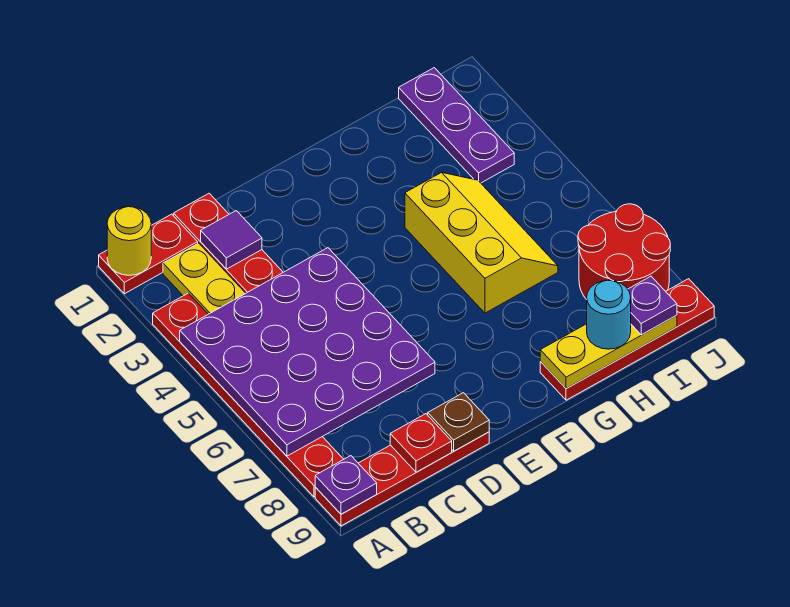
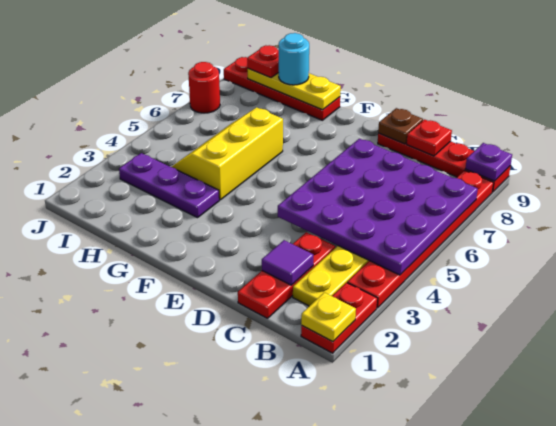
red 1x2 plate [99,214,198,294] -> red 1x2 plate turned to [301,283,378,353]
yellow 1x1 round brick [107,207,151,275] -> yellow 1x1 plate [301,292,356,341]
purple 1x3 plate [399,68,514,183] -> purple 1x3 plate turned to [119,153,219,218]
red 2x2 round brick [578,204,670,300] -> red 1x1 round brick [188,62,220,113]
purple 1x1 plate [628,276,677,335] -> red 1x1 plate [247,45,279,78]

